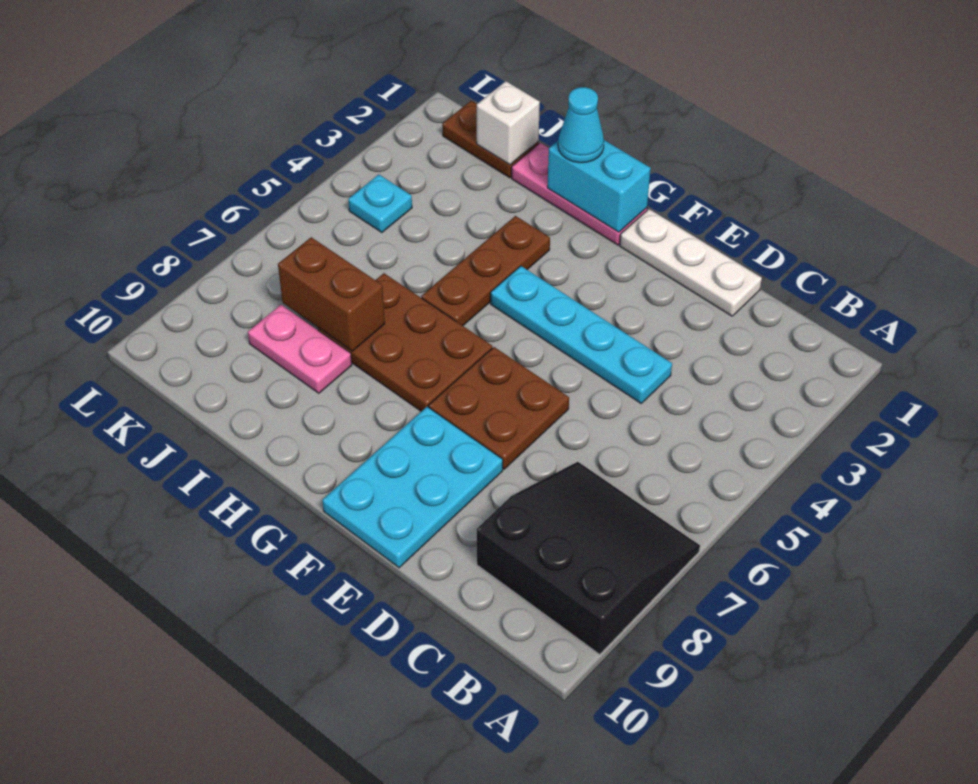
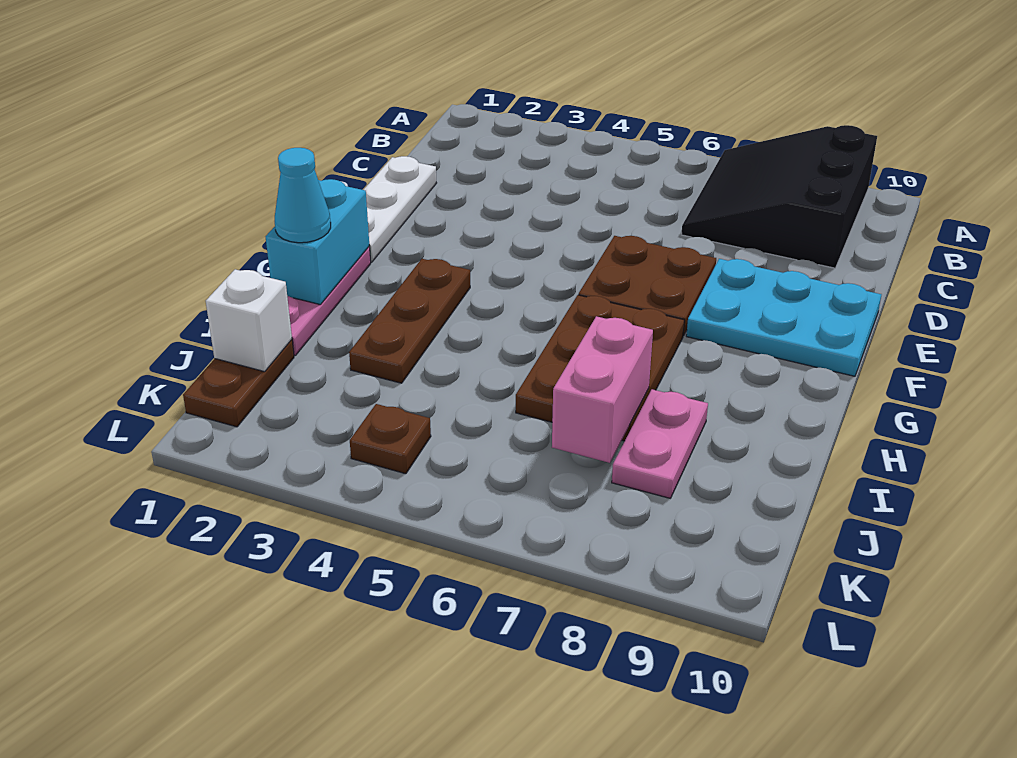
cyan 1x4 plate [491,266,672,403] -> none
brown 1x3 plate [422,216,550,326] -> brown 1x3 plate turned to [349,259,470,383]
brown 1x2 brick [278,237,385,351] -> pink 1x2 brick [552,316,653,463]
cyan 1x1 plate [348,175,412,233] -> brown 1x1 plate [350,404,431,474]

